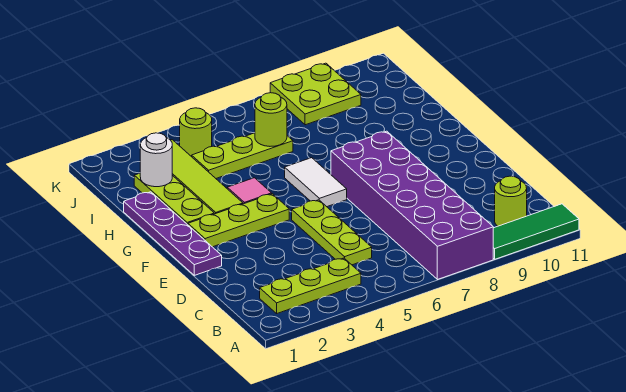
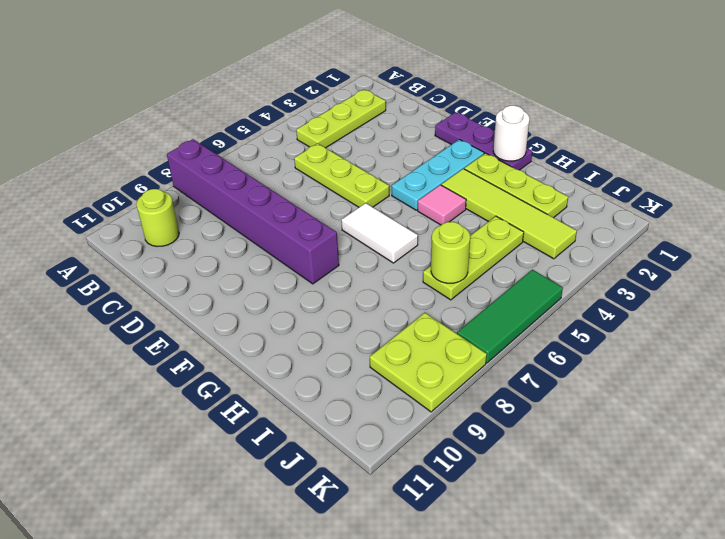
purple 2x6 brick [331,131,493,280] -> purple 1x6 brick [167,139,339,284]
green 1x3 tile [493,204,579,259] -> green 1x3 tile moved to [457,270,563,363]
purple 1x4 plate [124,192,222,275] -> purple 1x3 plate [435,112,532,170]
lime 1x3 plate [188,194,289,247] -> cyan 1x3 plate [392,139,484,210]
white 1x1 round brick [140,133,172,187] -> white 1x1 round brick moved to [493,106,530,161]
lime 1x1 round brick [180,108,212,157] -> none

